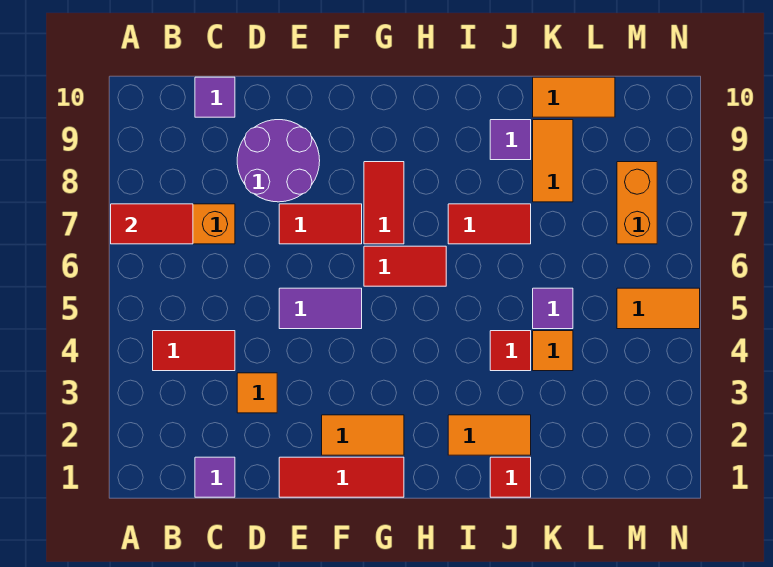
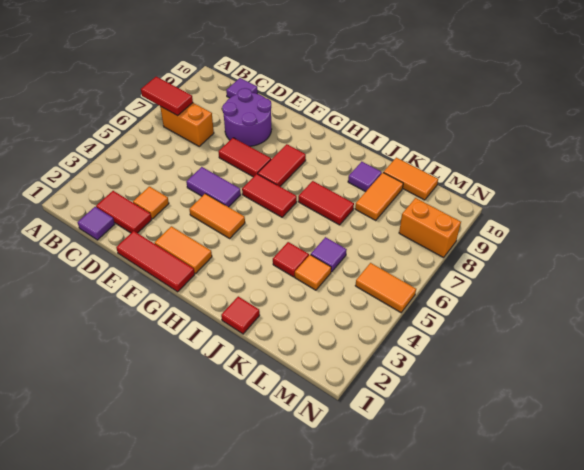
red 1x2 tile [153,331,235,371] -> red 1x2 tile moved to [96,191,152,233]
orange 1x2 tile [448,415,531,455] -> orange 1x2 tile moved to [189,194,245,238]
orange 1x2 brick [617,162,657,244] -> orange 1x2 brick turned to [399,198,461,258]

